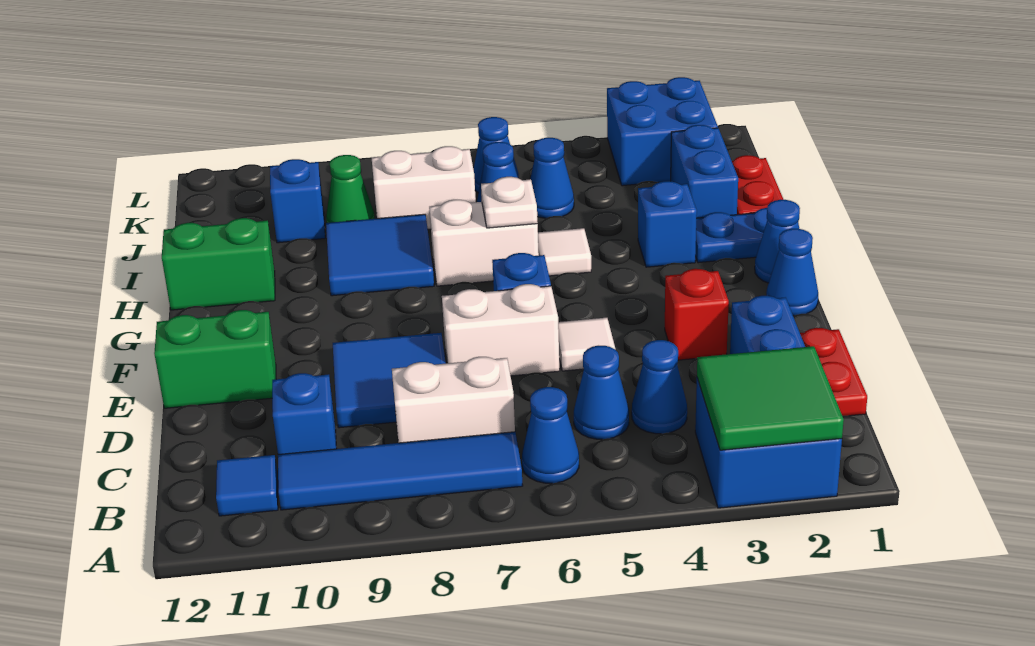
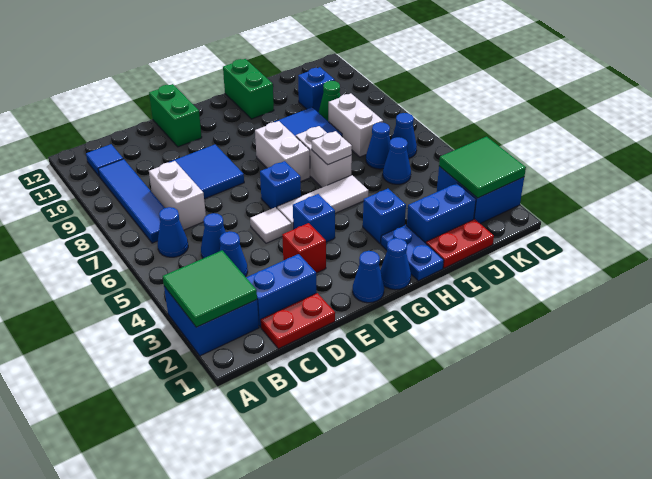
blue 1x1 brick [272,373,337,454] -> blue 1x1 brick moved to [293,194,335,242]
white 1x2 brick [442,284,560,376] -> white 1x2 brick moved to [255,121,310,182]
white 1x1 tile [538,228,591,276] -> white 1x3 tile [277,175,368,230]
none -> green 2x2 tile [439,137,526,198]

